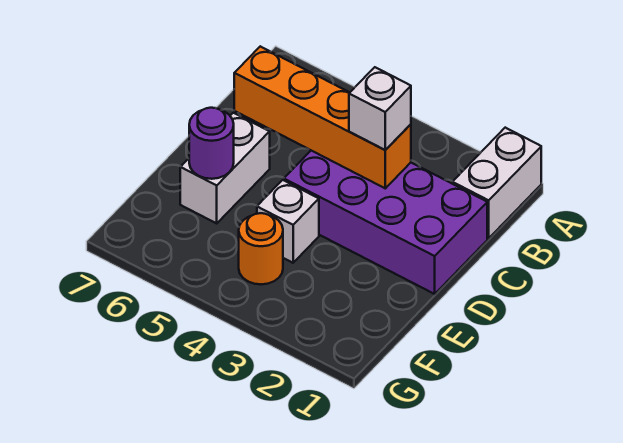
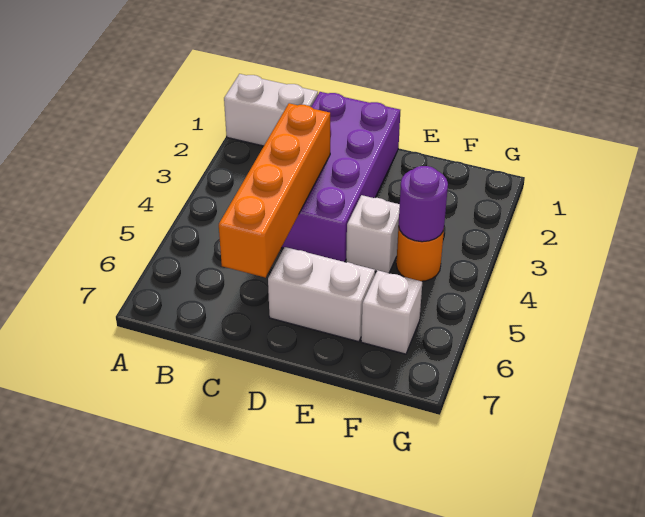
white 1x1 brick [349,67,411,150] -> white 1x1 brick moved to [361,270,422,354]
purple 1x1 round brick [189,108,234,179] -> purple 1x1 round brick moved to [399,166,448,242]

